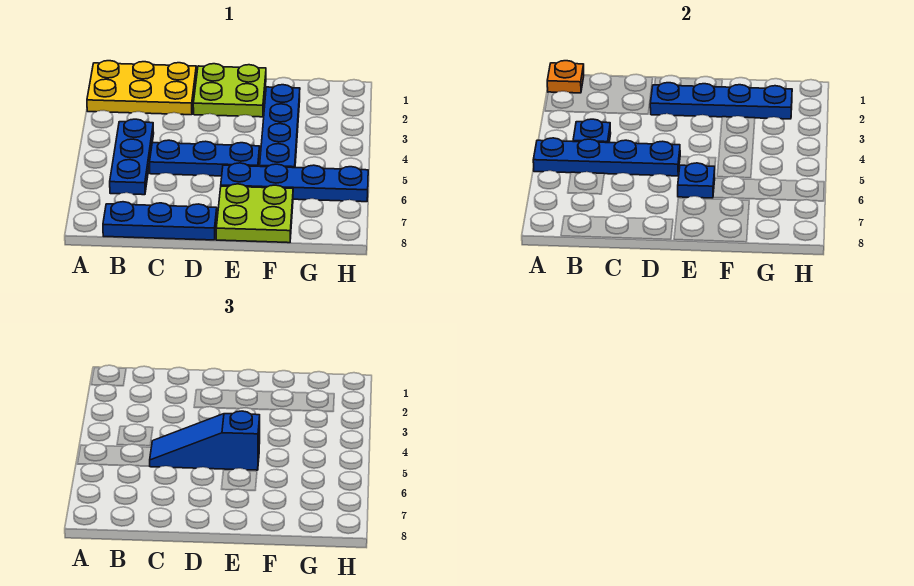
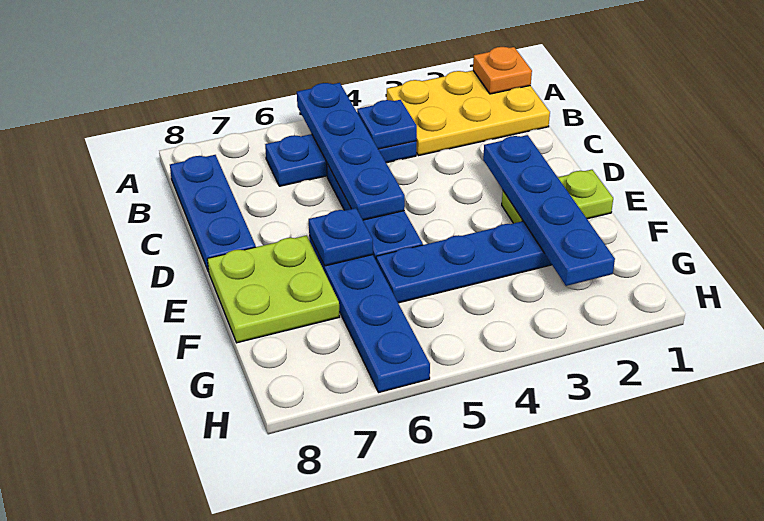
yellow 2x3 plate [87,61,196,115] -> yellow 2x3 plate turned to [387,71,550,156]
blue 1x3 slope [150,411,260,470] -> none
lime 2x2 plate [193,64,266,117] -> lime 1x2 plate [502,170,613,223]

